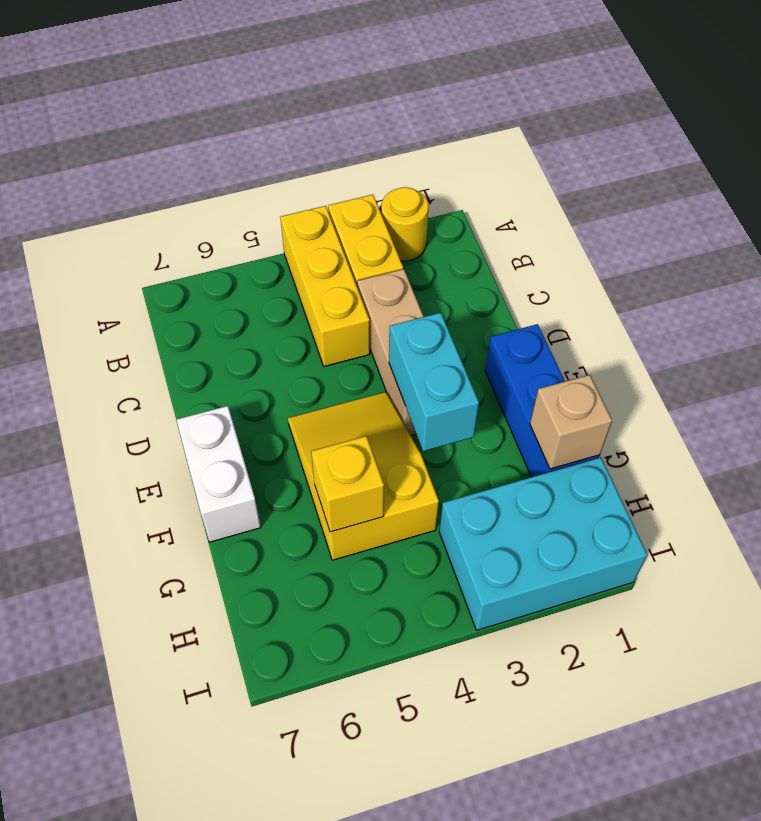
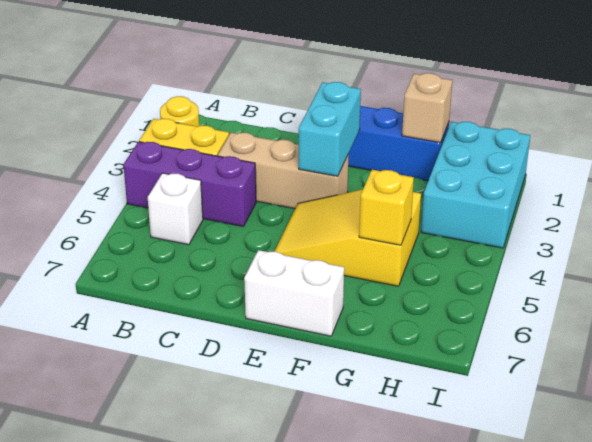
yellow 1x3 brick [280,206,370,366] -> purple 1x3 brick [123,142,256,227]
none -> white 1x1 brick [148,173,203,245]
cyan 1x2 brick [389,313,479,451] -> cyan 1x2 brick turned to [299,82,361,176]

